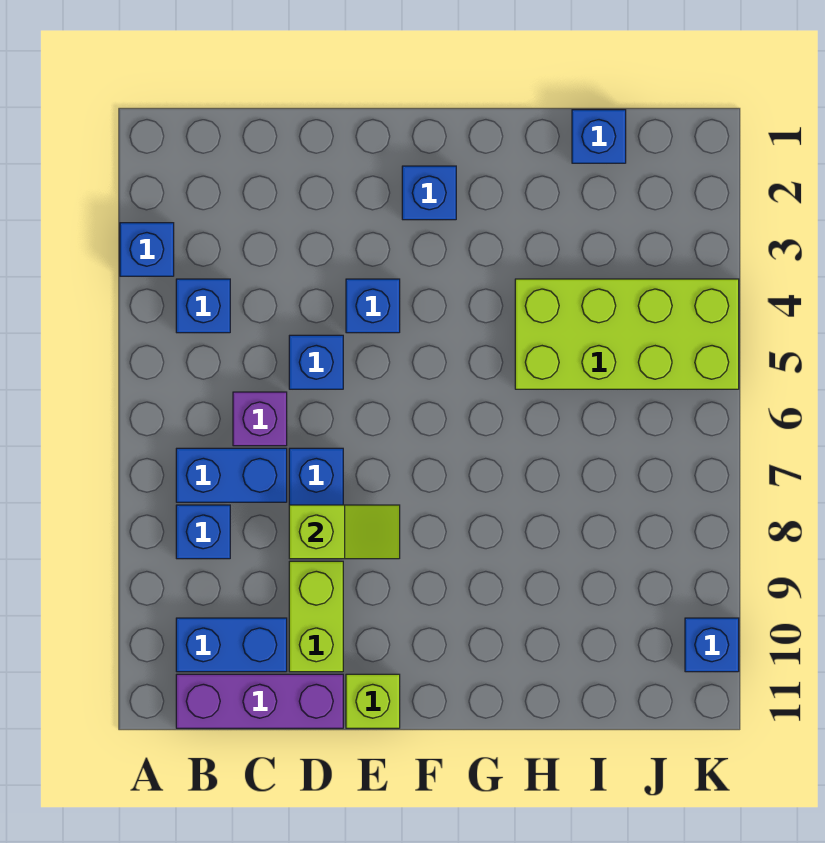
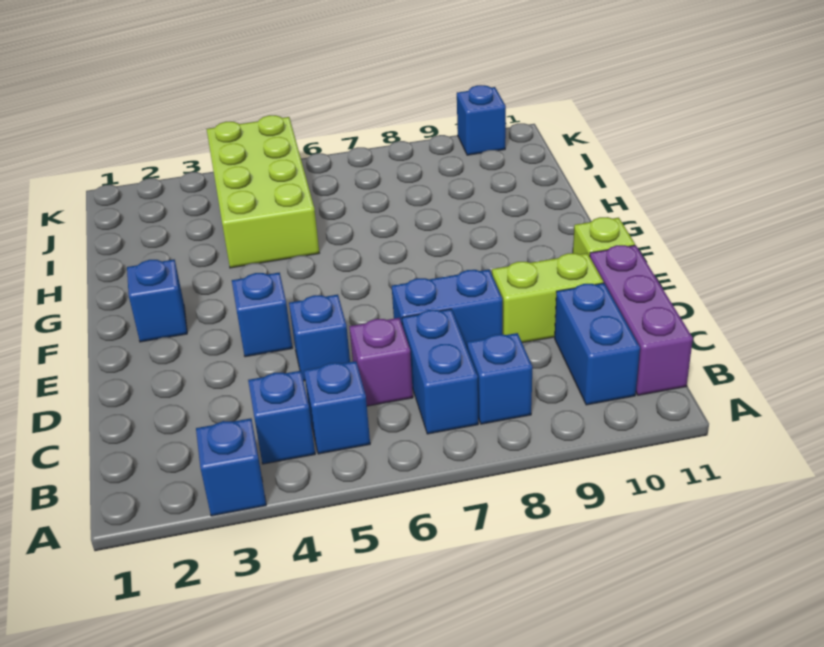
lime 1x2 slope [289,505,400,559] -> none
blue 1x1 brick [572,110,626,163] -> blue 1x1 brick moved to [304,361,370,454]

